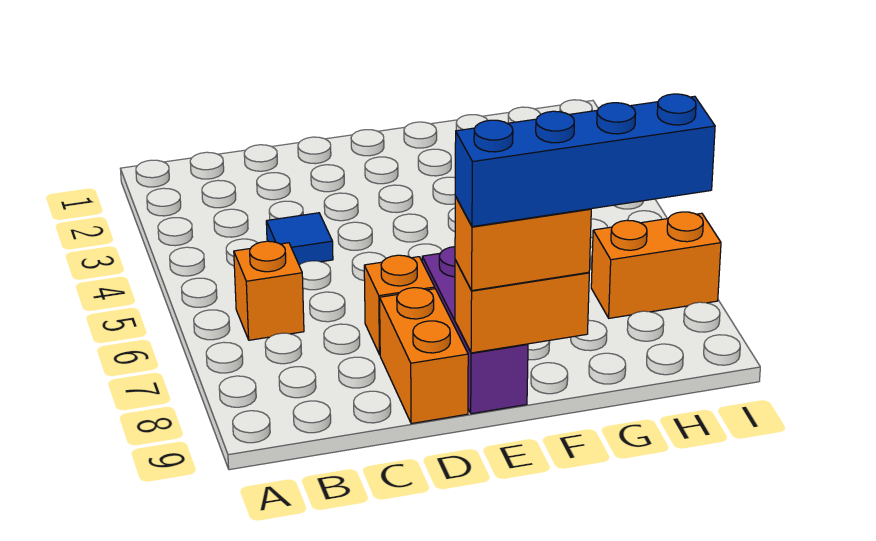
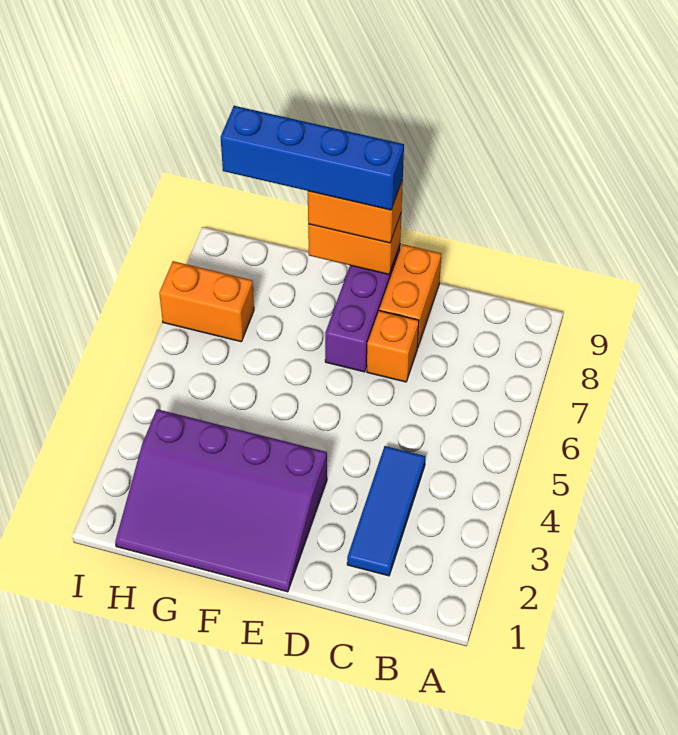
orange 1x1 brick [234,241,304,340] -> none
blue 1x1 tile [266,213,333,265] -> blue 1x3 tile [347,446,425,576]
none -> purple 3x4 slope [115,409,327,592]

